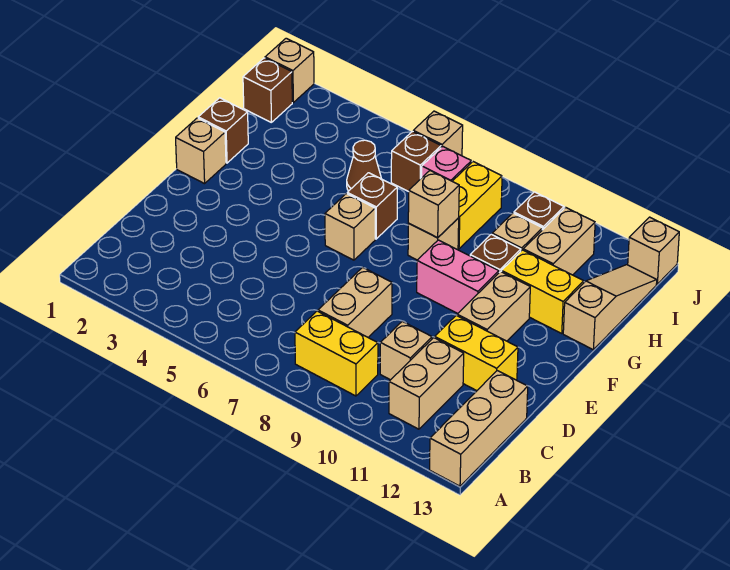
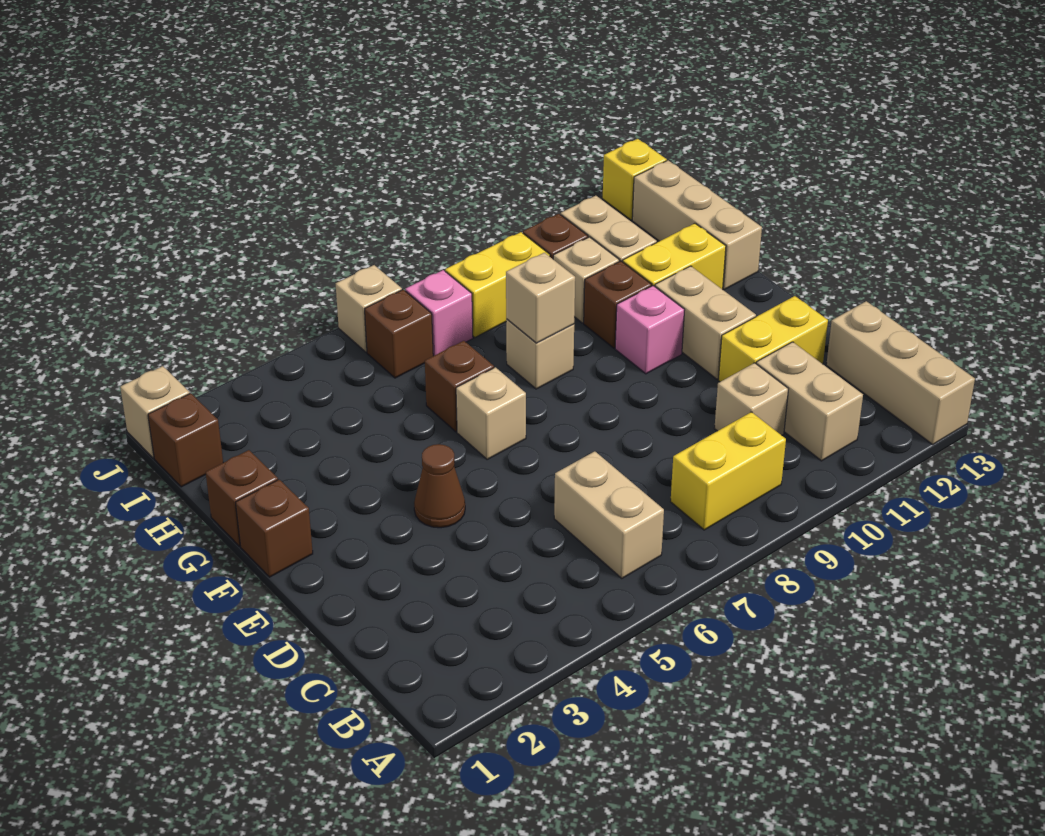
tan 1x2 brick [318,267,392,337] -> tan 1x2 brick moved to [554,451,664,578]
tan 1x1 brick [176,118,226,184] -> brown 1x1 brick [235,480,313,577]
pink 1x2 brick [417,240,499,314] -> pink 1x1 brick [615,286,684,374]
tan 1x3 slope [563,265,657,350] -> tan 1x3 brick [632,160,762,289]
brown 1x1 cone [347,140,381,191] -> brown 1x1 cone moved to [414,444,465,528]
yellow 1x2 brick [452,162,502,249] -> yellow 1x2 brick turned to [445,232,550,337]
tan 1x1 brick [628,217,679,284] -> yellow 1x1 brick [603,139,667,220]

